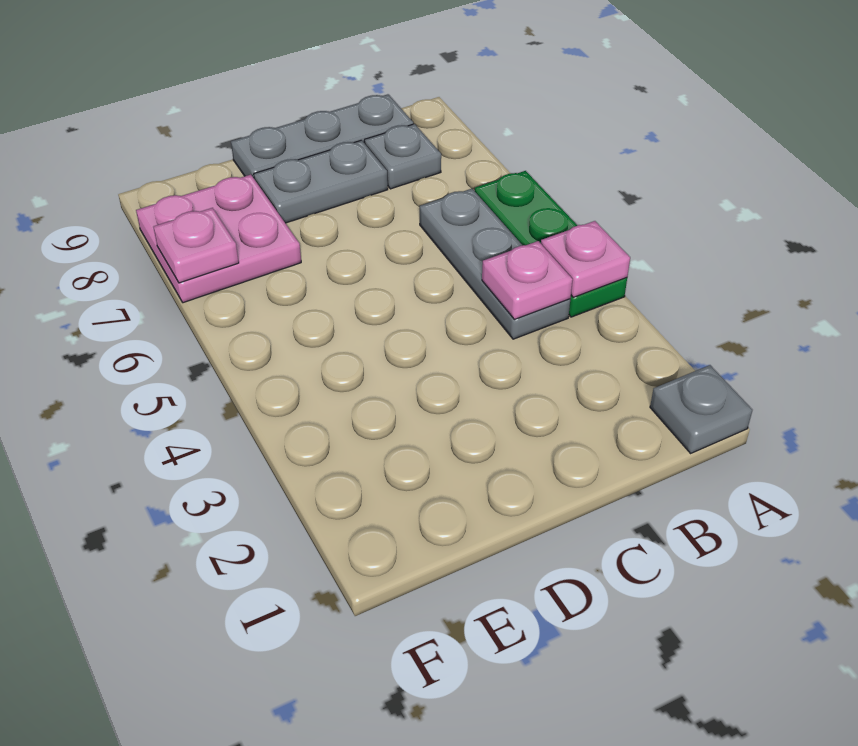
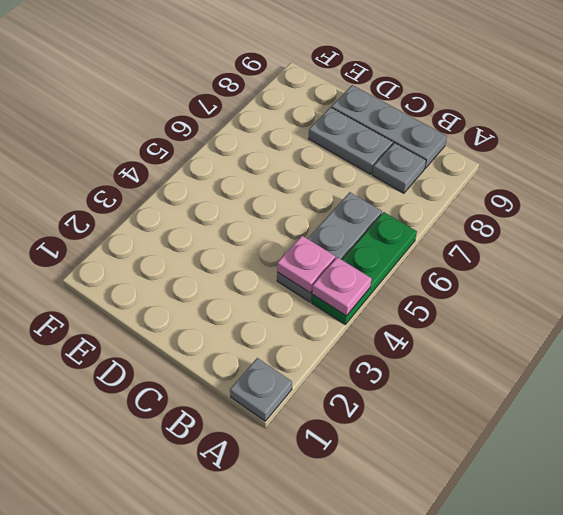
pink 2x2 plate [136,175,301,303] -> none
pink 1x1 plate [153,208,239,283] -> none

